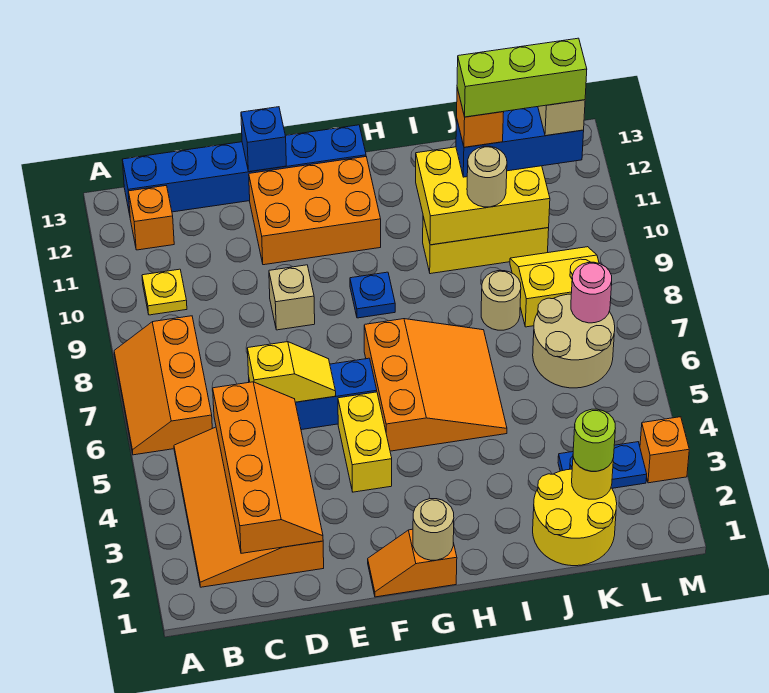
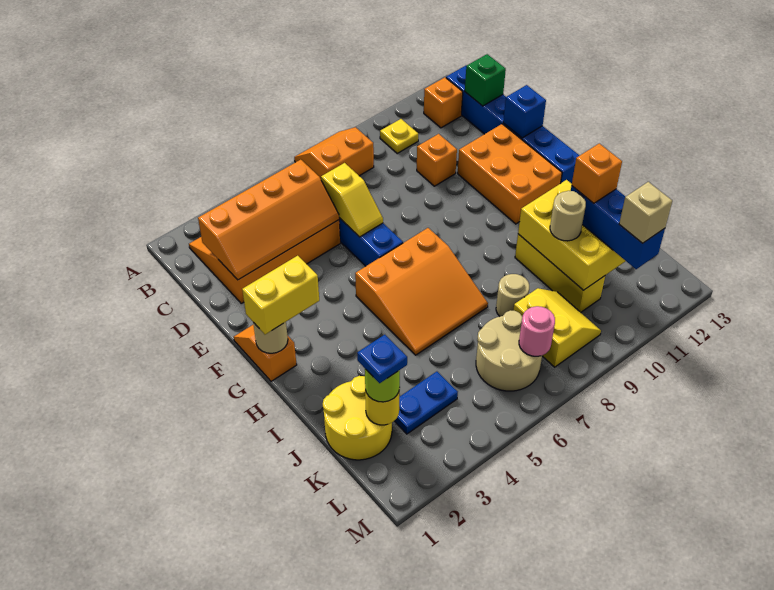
orange 2x3 slope [114,316,212,455] -> orange 2x2 slope [294,127,374,179]
none -> green 1x1 brick [465,54,506,106]
tan 1x1 brick [269,265,315,330] -> none
yellow 1x2 brick [338,392,392,492] -> yellow 1x2 brick moved to [242,256,319,334]
blue 1x1 plate [350,272,395,318] -> blue 1x1 plate moved to [357,335,407,383]
lime 1x3 brick [457,38,587,117] -> none
blue 1x2 plate [558,442,647,488] -> blue 1x2 plate turned to [395,372,458,434]
orange 1x1 brick [640,417,689,483] -> orange 1x1 brick moved to [417,134,457,186]

